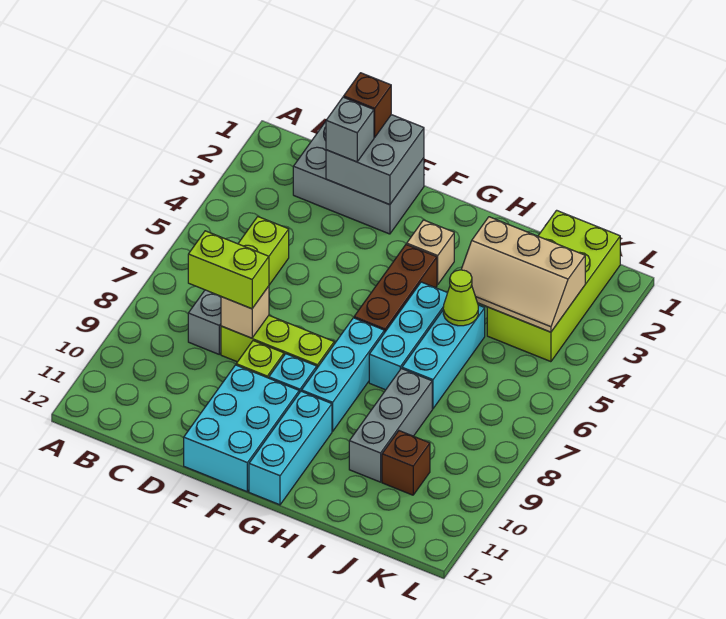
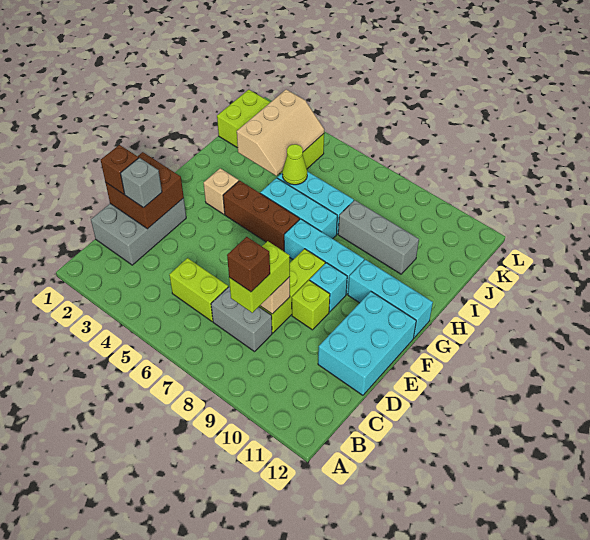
grey 2x2 brick [326,115,424,205] -> brown 2x2 brick [106,152,184,229]
cyan 2x3 brick [184,365,299,492] -> cyan 2x3 brick turned to [318,292,416,395]
brown 1x1 brick [382,431,430,495] -> brown 1x1 brick moved to [227,237,270,292]

